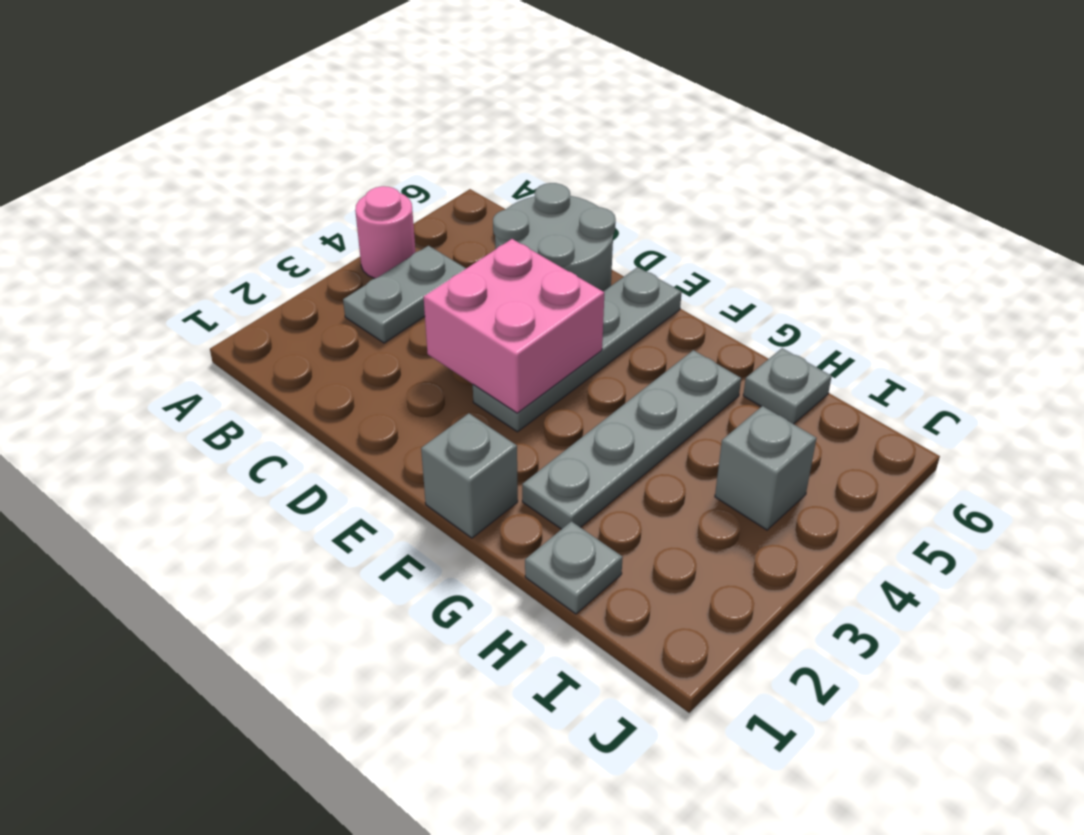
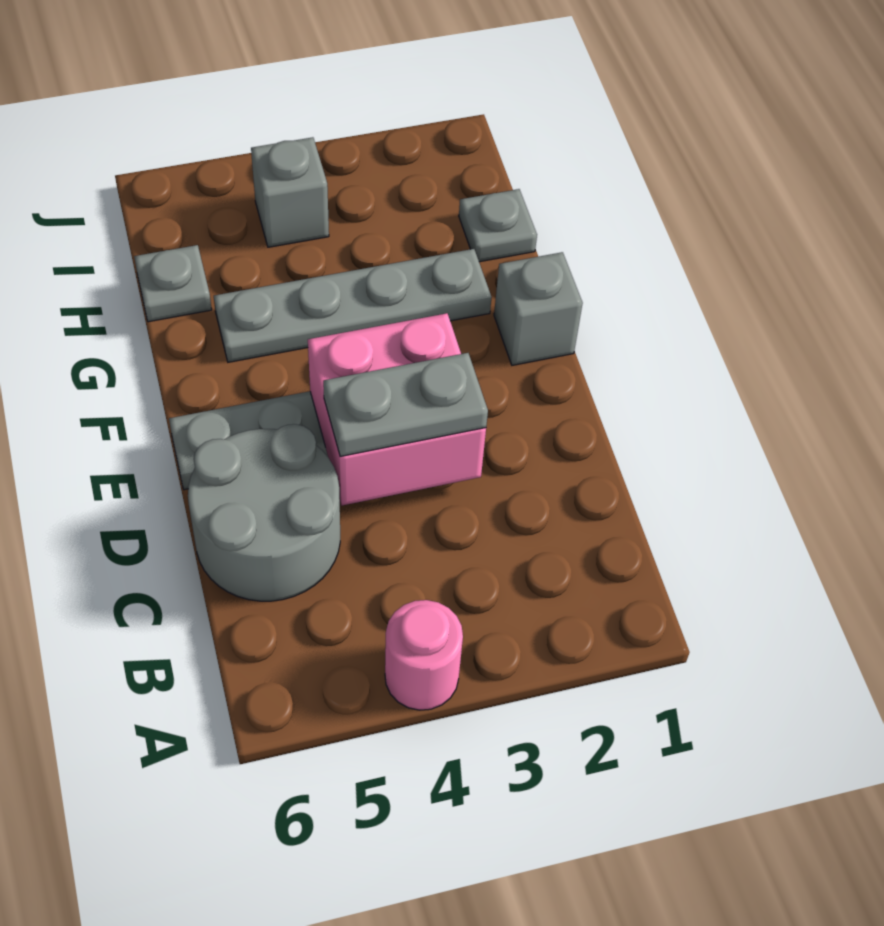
grey 1x2 plate [343,246,466,343] -> grey 1x2 plate moved to [323,353,488,456]

